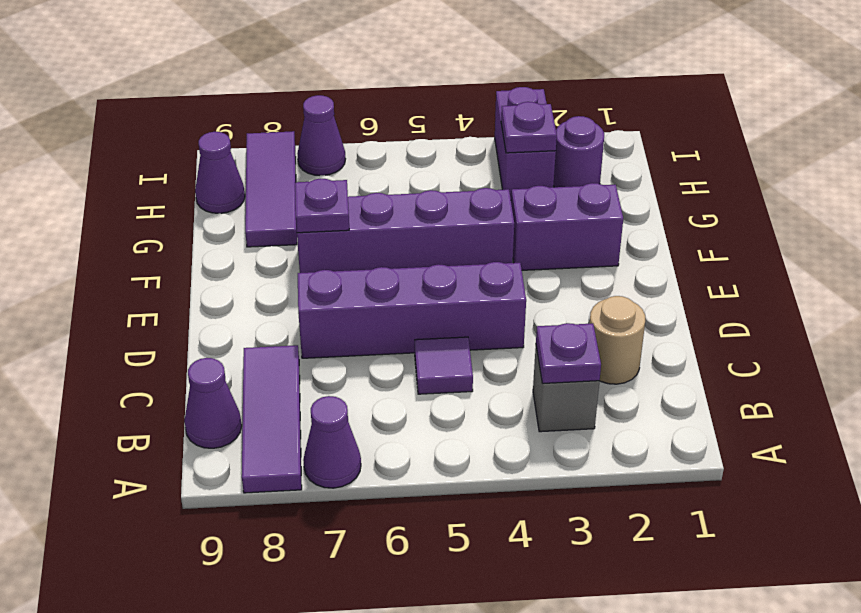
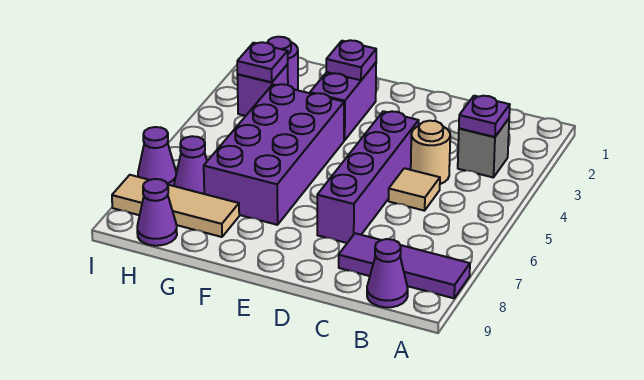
purple 1x1 cone [303,396,361,488] -> purple 1x1 cone moved to [174,136,207,194]
tan 1x1 round brick [589,296,645,384] -> tan 1x1 round brick moved to [411,121,450,184]
purple 1x1 tile [415,337,473,394] -> tan 1x1 tile [389,168,440,211]
purple 1x4 brick [297,188,514,273] -> purple 2x4 brick [204,84,344,225]
purple 1x1 plate [295,179,349,233] -> purple 1x1 plate moved to [326,40,376,80]
purple 1x3 tile [245,131,297,247] -> tan 1x3 tile [112,175,239,237]
purple 1x2 brick [495,87,556,198] -> purple 1x1 brick [237,64,288,116]

